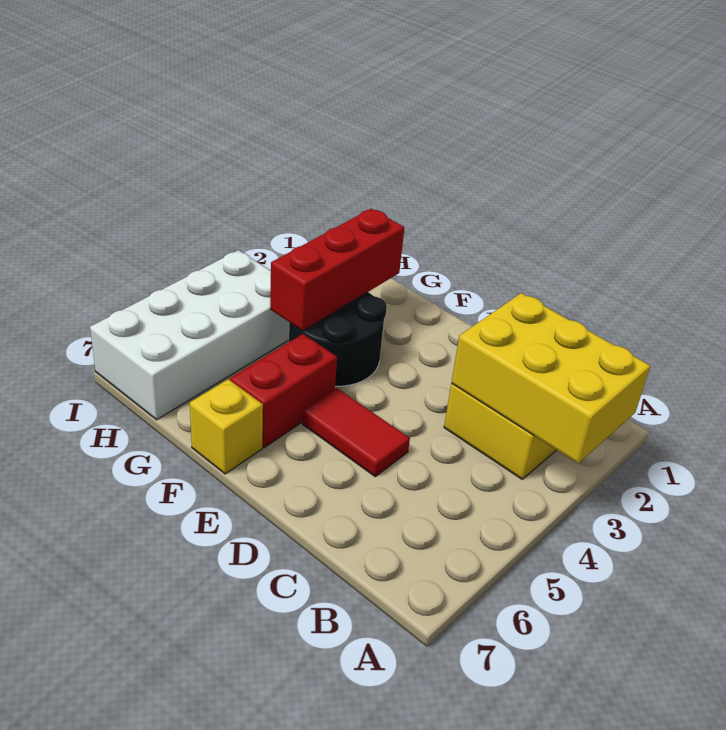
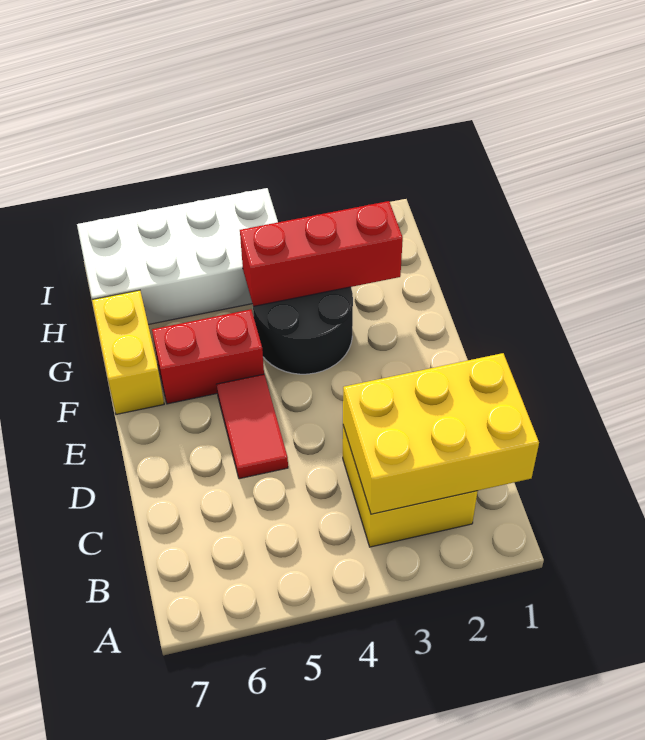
yellow 2x3 brick [451,293,650,463] -> yellow 2x3 brick turned to [343,353,539,514]
yellow 1x1 brick [190,379,263,474] -> yellow 1x2 brick [92,290,164,414]

